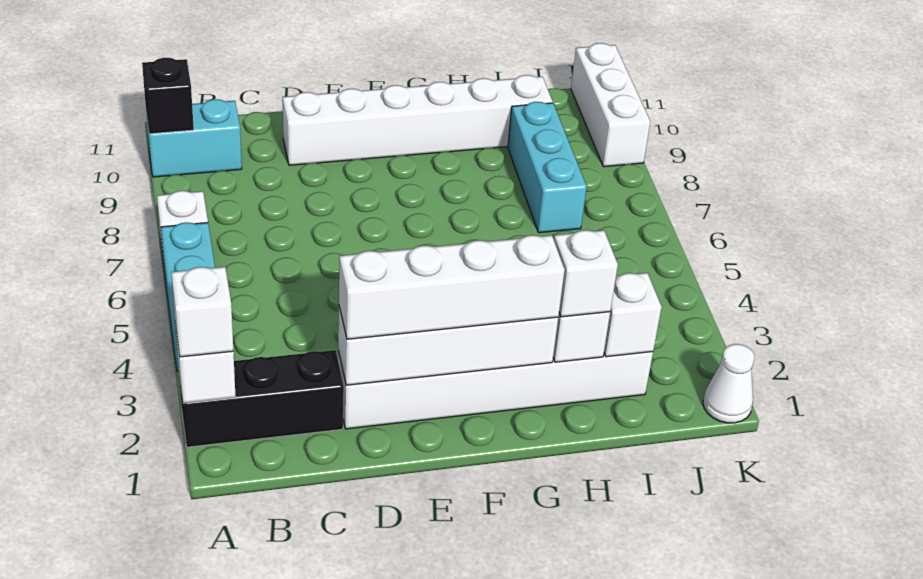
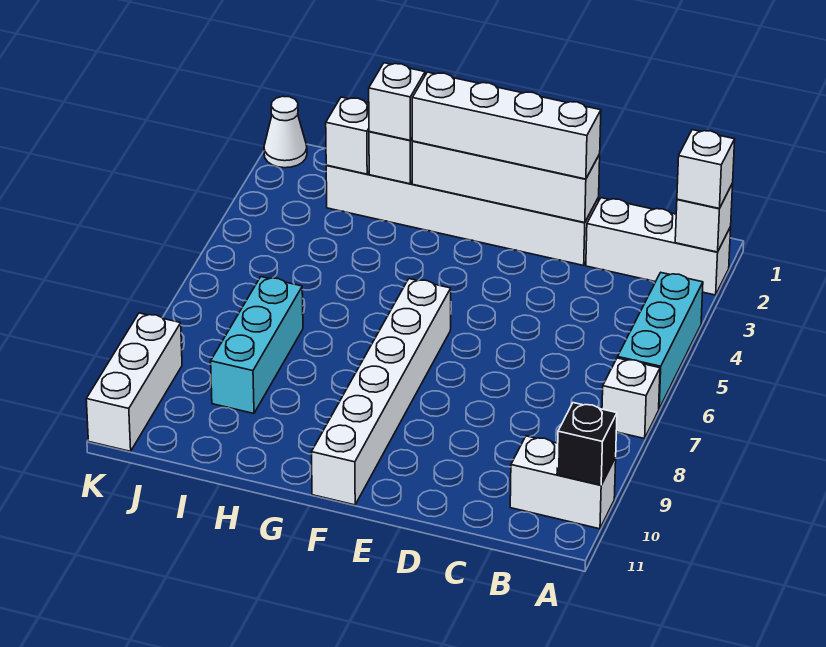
black 1x3 brick [179,350,344,447] -> white 1x3 brick [586,198,731,295]
cyan 1x2 brick [146,99,242,177] -> white 1x2 brick [510,436,616,529]
white 1x6 brick [283,75,553,165] -> white 1x6 brick turned to [311,279,451,505]

